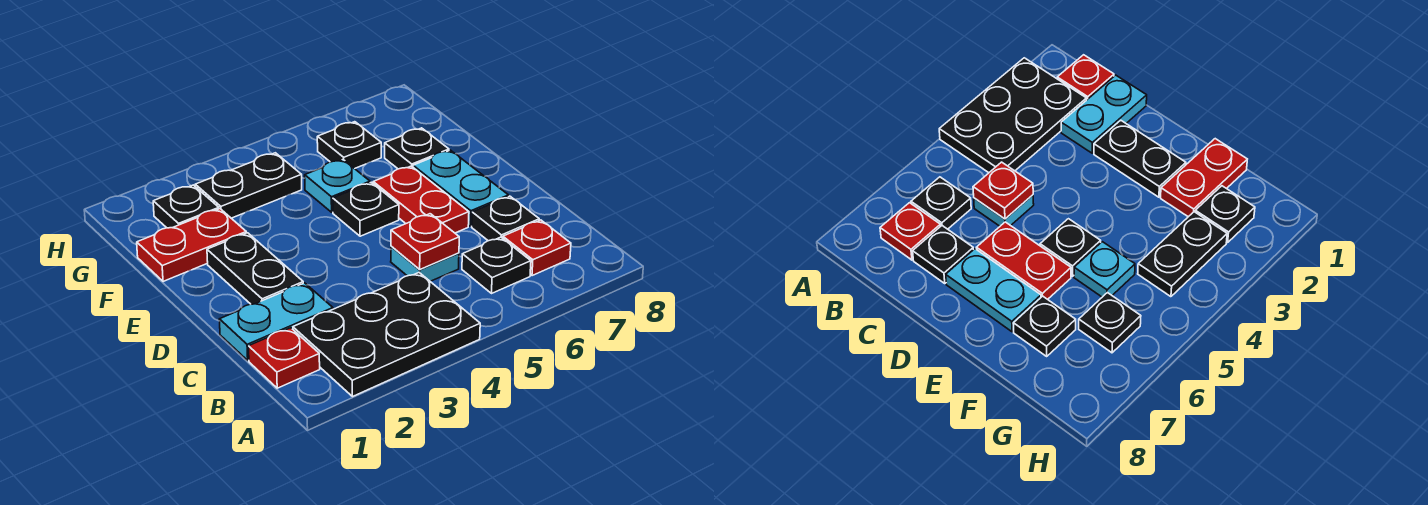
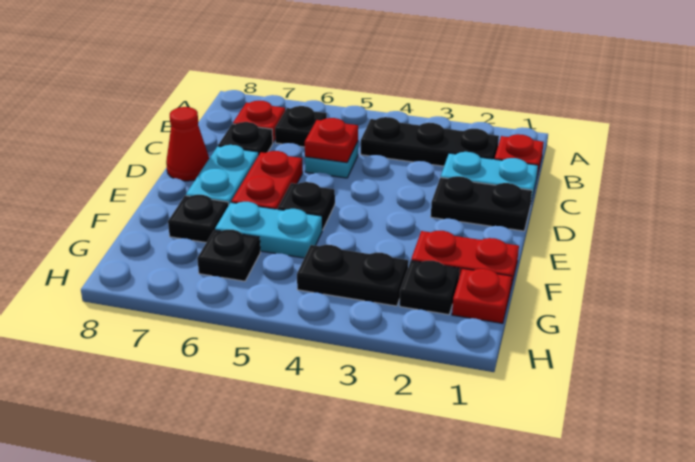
black 2x3 plate [293,273,480,397] -> black 1x3 plate [361,117,499,166]
black 1x2 plate [207,233,303,304] -> black 1x2 plate turned to [431,176,532,231]
none -> red 1x1 cone [166,107,209,181]
cyan 1x1 plate [305,160,370,212] -> cyan 1x2 plate [215,202,322,258]
none -> red 1x1 plate [452,268,512,323]

